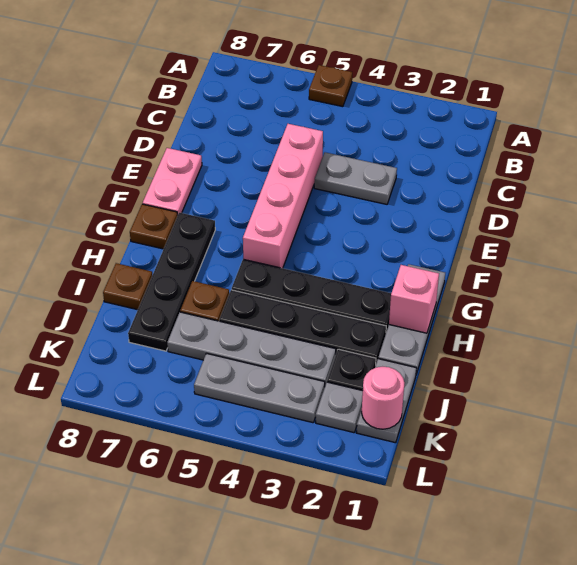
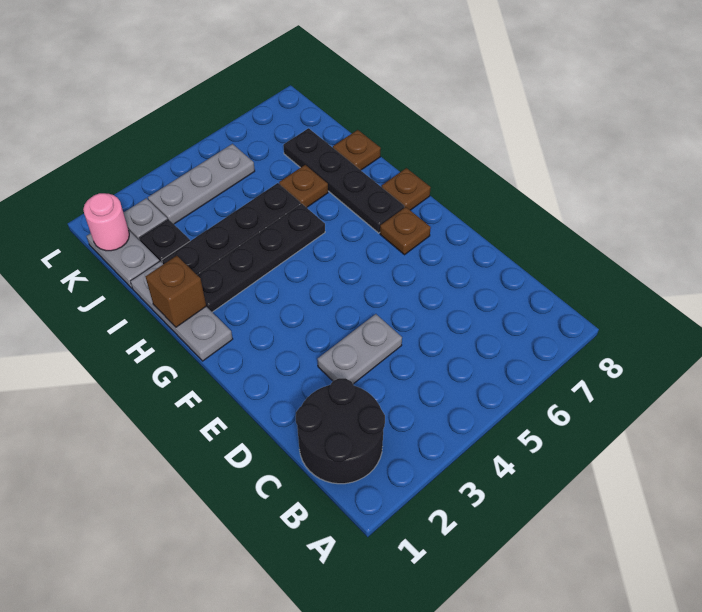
brown 1x1 plate [309,65,352,107] -> brown 1x1 plate moved to [380,207,431,255]
none -> black 2x2 round brick [296,378,385,484]
pink 1x4 brick [243,124,323,268] -> none
pink 1x2 plate [143,148,202,214] -> none
pink 1x1 brick [389,265,439,333] -> brown 1x1 brick [145,256,206,327]
grey 1x4 plate [167,312,336,388] -> none

